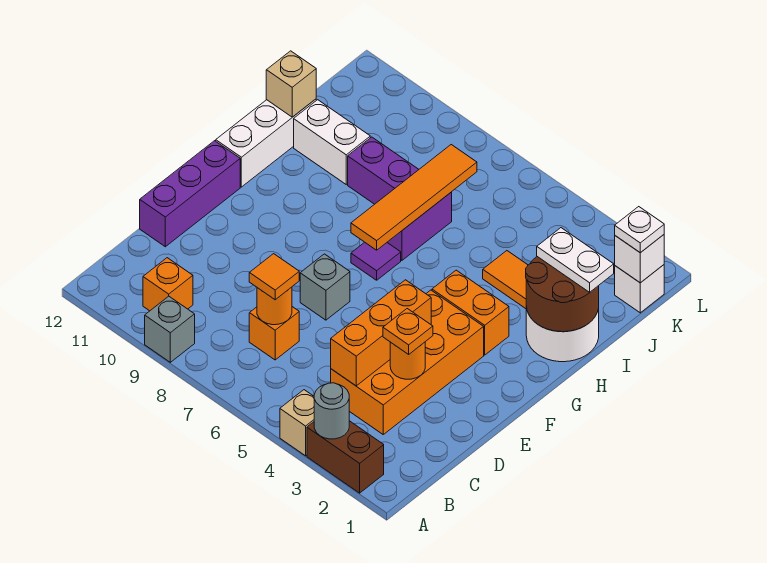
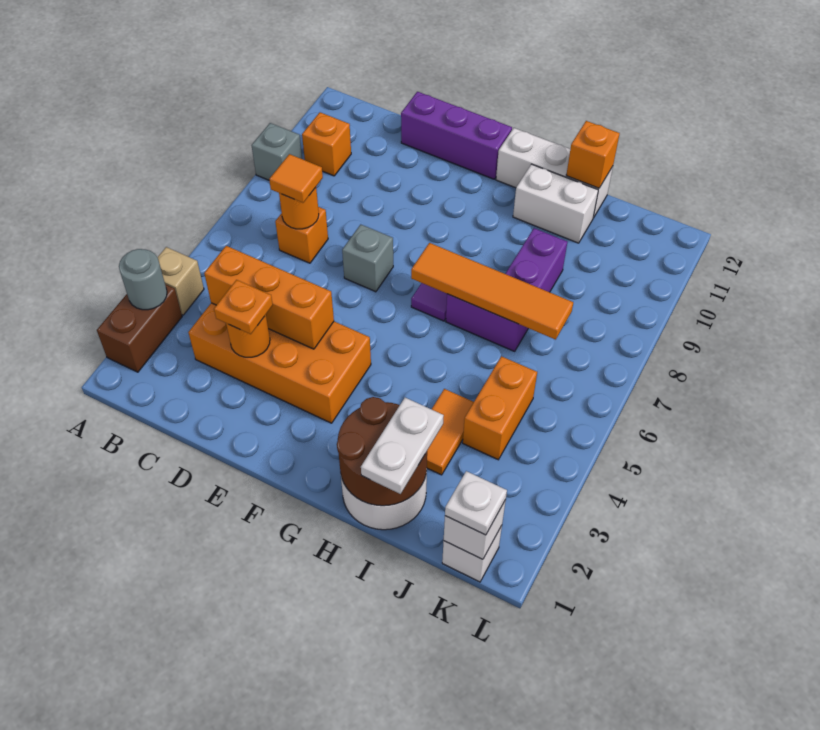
orange 1x2 brick [432,270,509,355] -> orange 1x2 brick moved to [463,356,537,460]
white 1x2 brick [294,100,370,184] -> white 1x2 brick turned to [513,164,598,243]
tan 1x1 brick [266,51,316,117] -> orange 1x1 brick [566,121,620,188]

